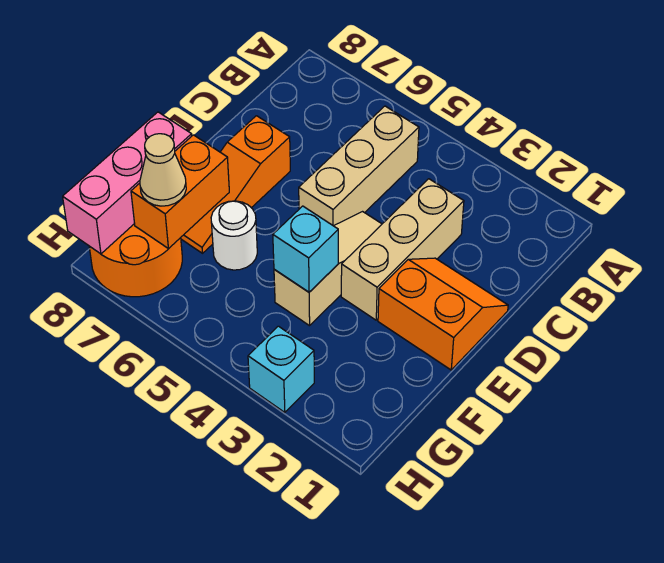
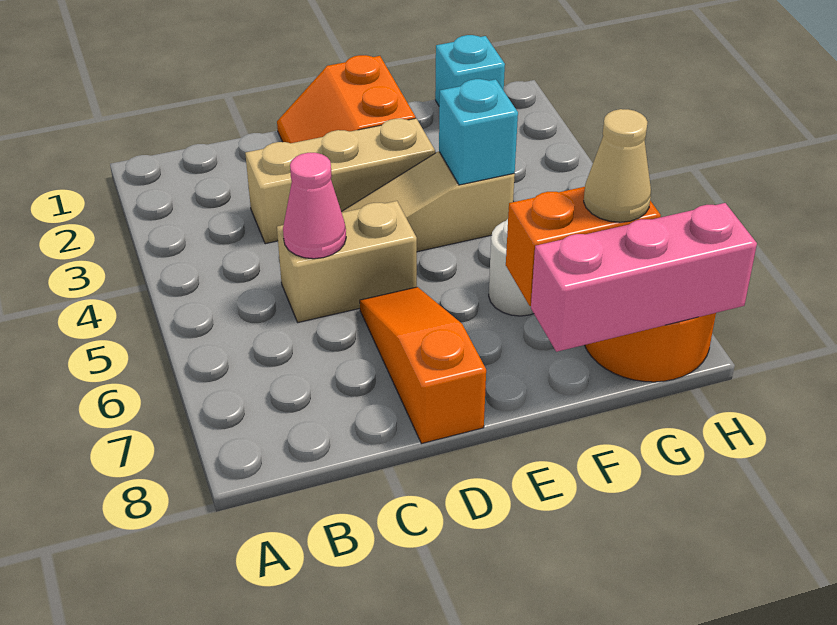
tan 1x3 brick [299,106,419,226] -> tan 1x2 brick [277,201,417,322]
none -> pink 1x1 cone [283,153,346,259]
orange 1x3 slope [181,116,290,253] -> orange 1x3 slope turned to [360,287,486,444]
cyan 1x1 brick [248,326,314,412] -> cyan 1x1 brick moved to [435,35,505,105]

